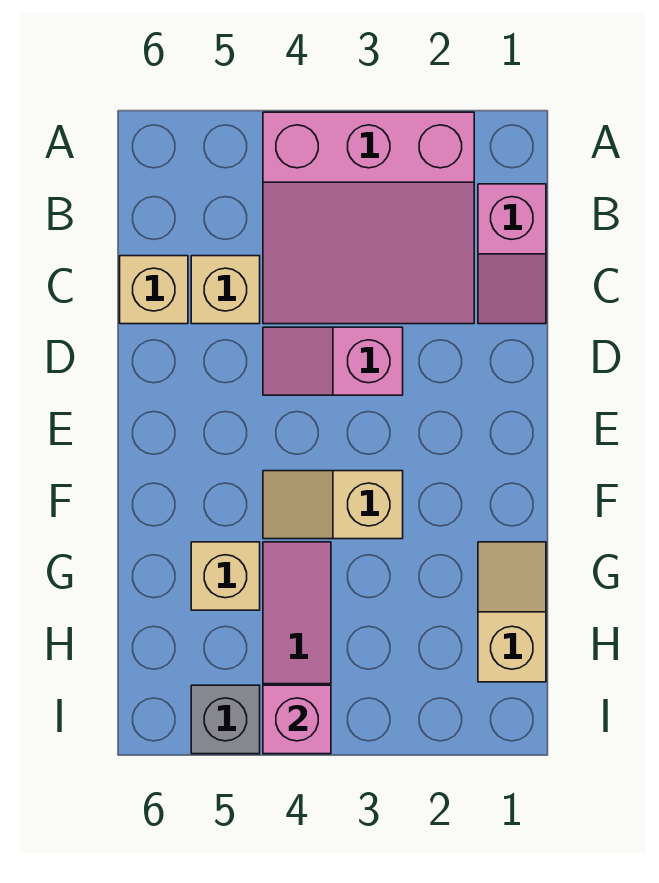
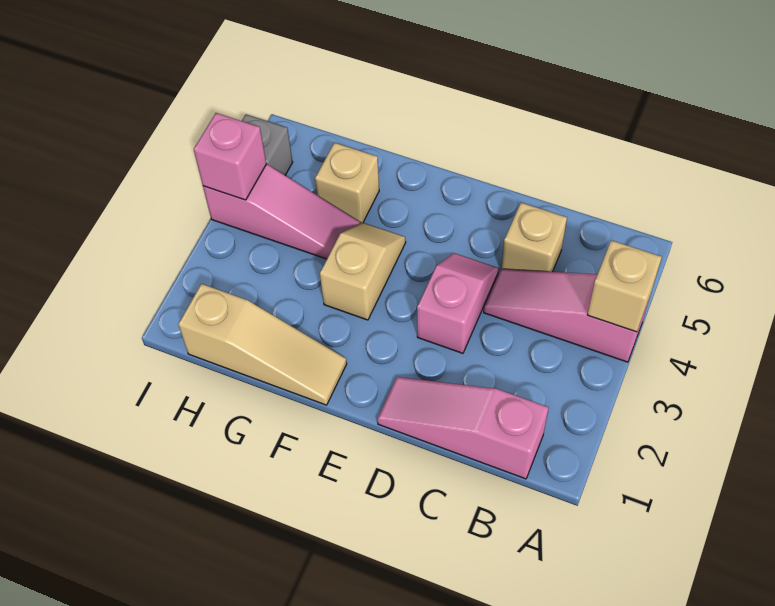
pink 3x3 slope [263,112,474,324] -> pink 1x3 slope [484,269,650,362]
pink 1x2 slope [478,184,546,324] -> pink 1x3 slope [377,377,549,479]
tan 1x1 brick [120,256,188,324] -> tan 1x1 brick moved to [587,240,662,332]
tan 1x2 slope [478,542,546,682] -> tan 1x3 slope [178,284,347,405]

